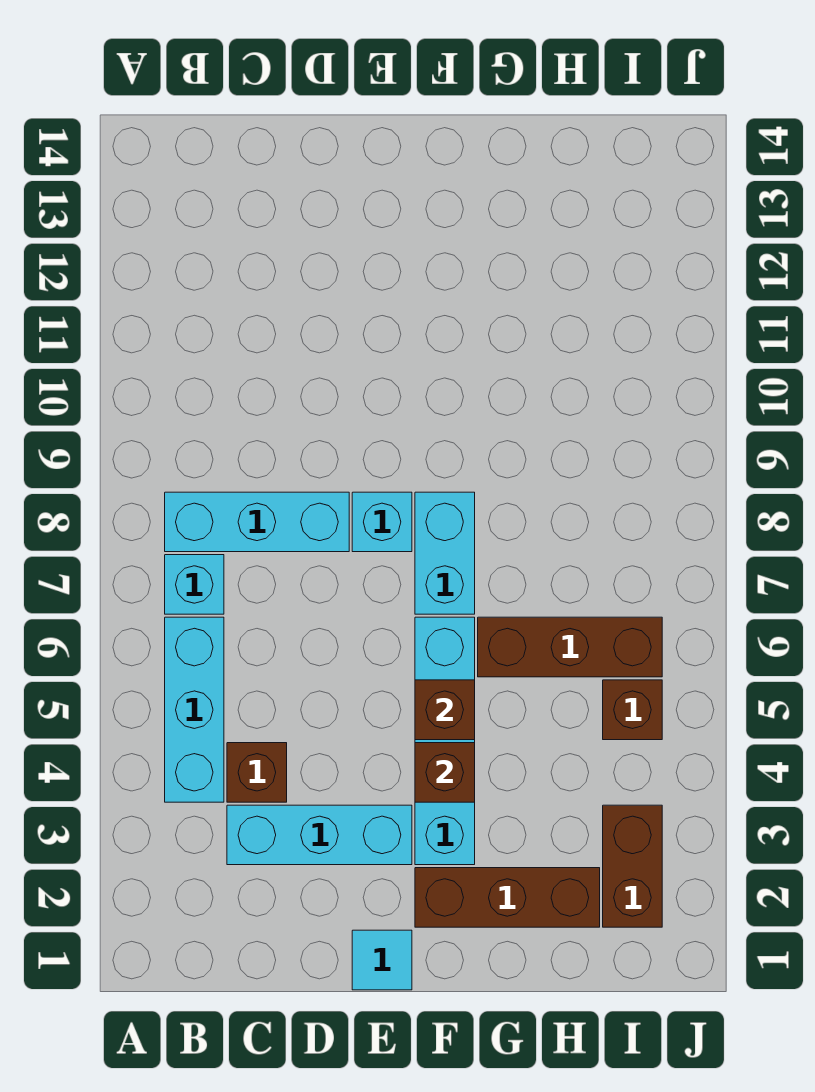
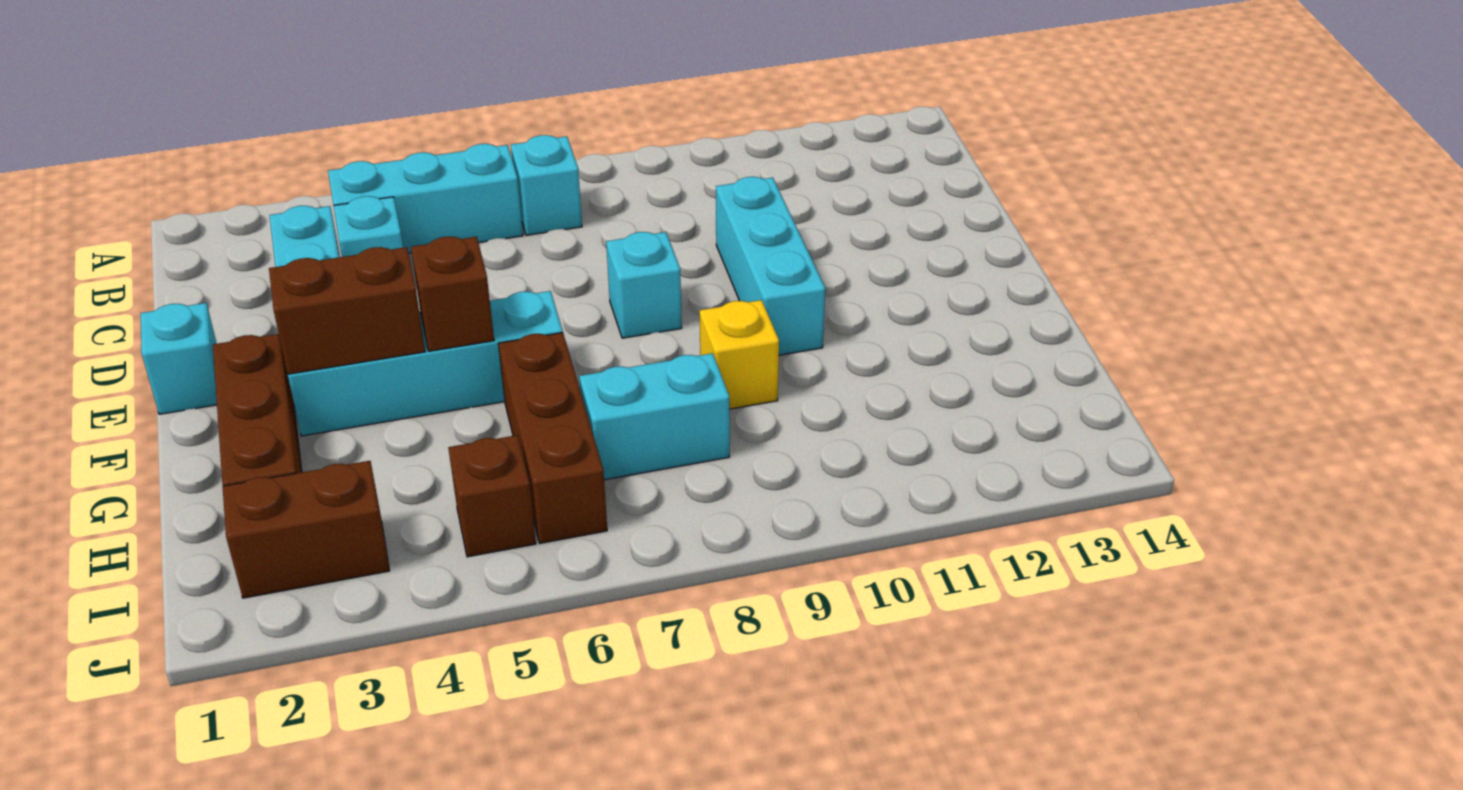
cyan 1x3 brick [165,492,349,552] -> cyan 1x3 brick moved to [716,177,825,355]
brown 1x1 brick [227,743,287,802] -> cyan 1x1 brick [334,196,403,257]
cyan 1x1 tile [352,930,412,990] -> cyan 1x1 brick [141,303,217,414]
brown 1x1 brick [415,743,475,802] -> brown 1x2 brick [269,247,425,374]
cyan 1x2 brick [415,492,475,614] -> cyan 1x2 brick moved to [579,353,730,480]
none -> yellow 1x1 brick [700,300,779,409]

